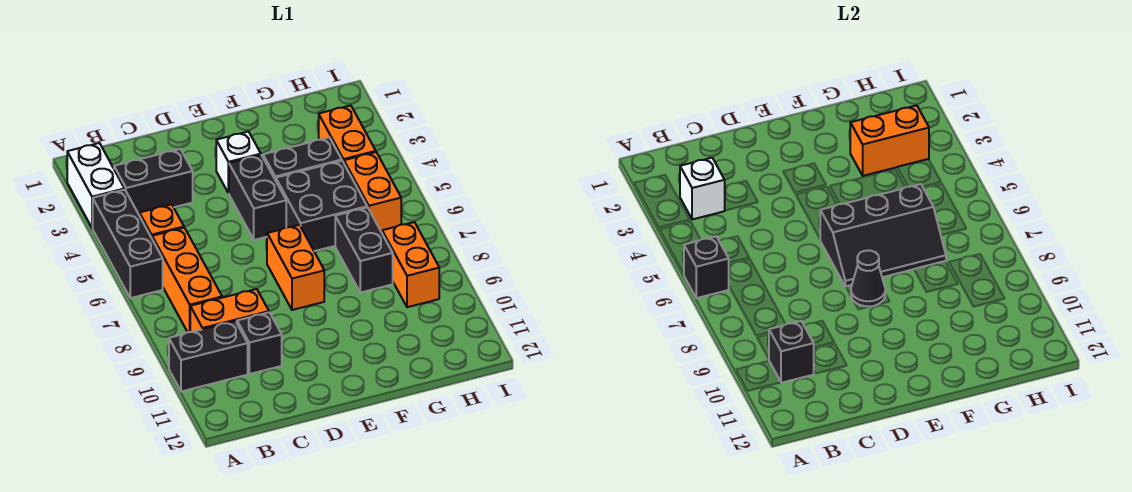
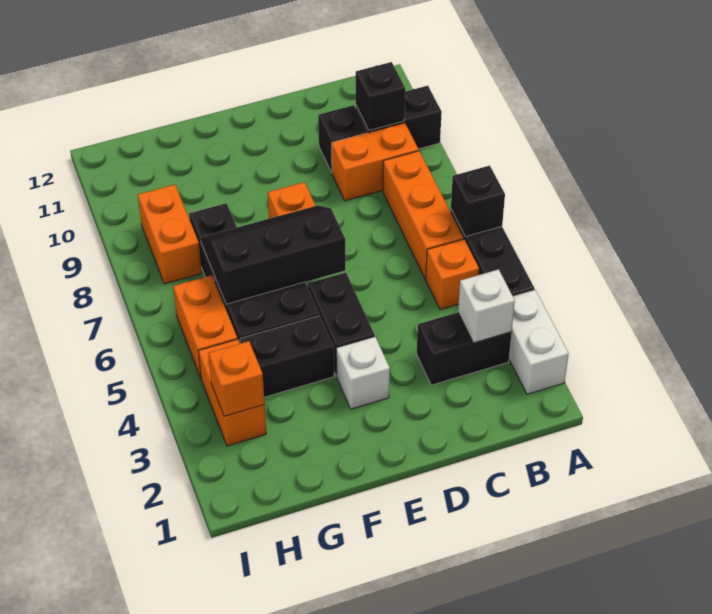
black 1x1 cone [851,250,885,307] -> none
orange 1x2 brick [850,105,929,176] -> orange 1x1 brick [209,341,265,416]

